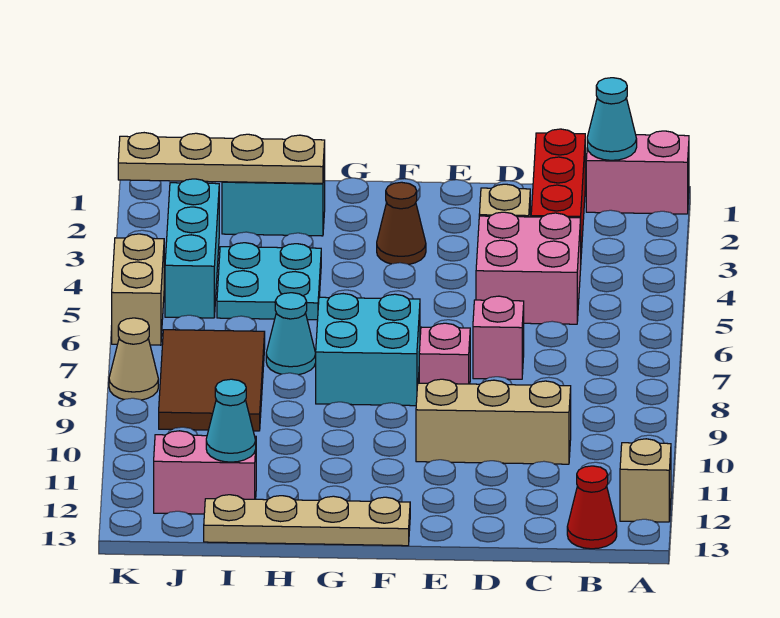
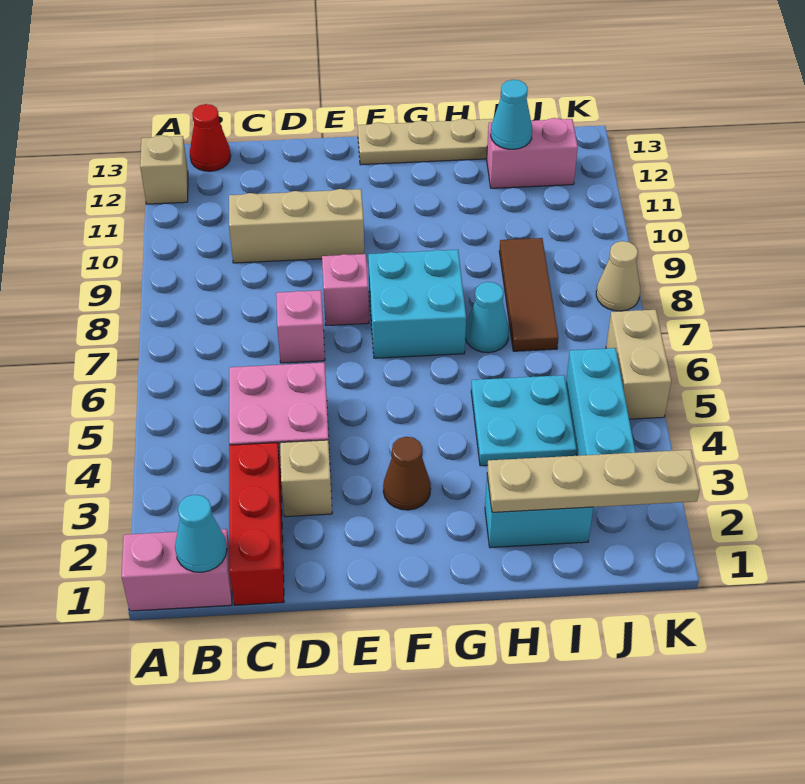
brown 2x3 tile [159,330,265,431] -> brown 1x3 tile [499,238,559,351]

